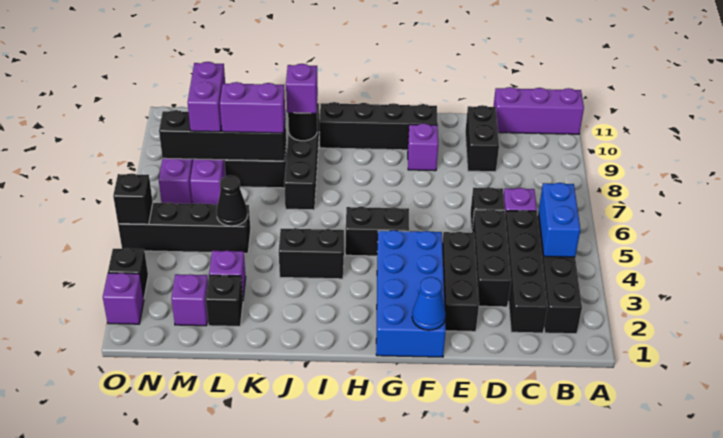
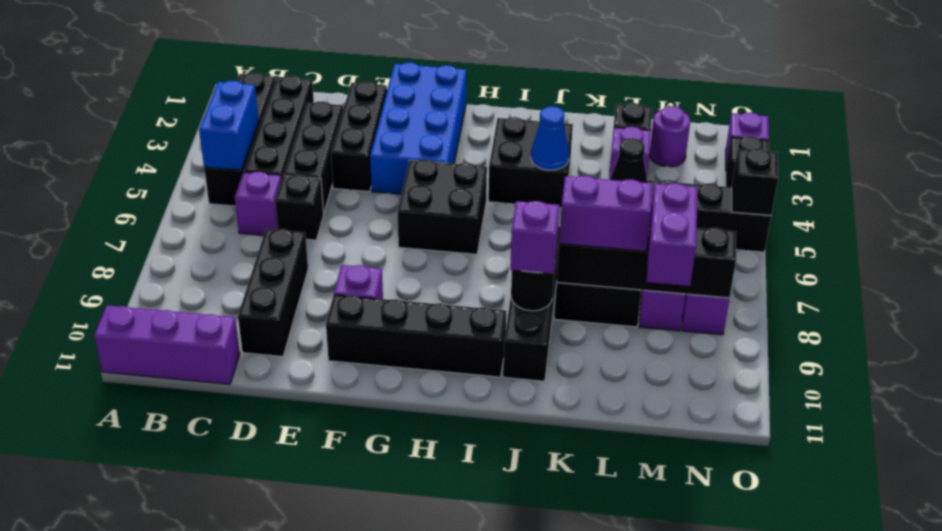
black 1x2 brick [465,105,499,172] -> black 1x3 brick [238,229,308,357]
blue 1x1 cone [412,277,446,330] -> blue 1x1 cone moved to [531,106,569,170]
black 1x2 brick [345,207,409,256] -> black 2x2 brick [397,160,487,254]
black 1x2 brick [279,228,344,279] -> black 2x2 brick [488,117,573,208]
purple 1x1 brick [171,274,208,326] -> purple 1x1 round brick [649,106,690,167]

